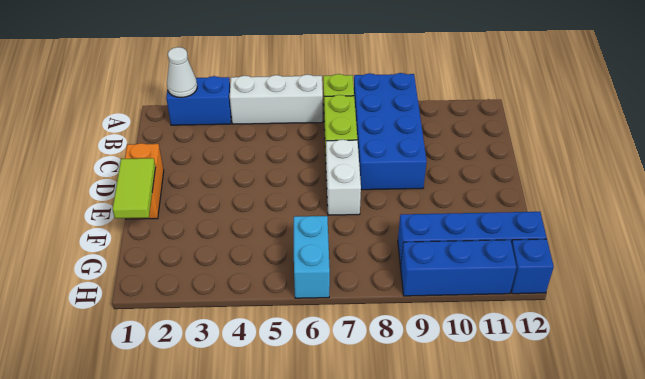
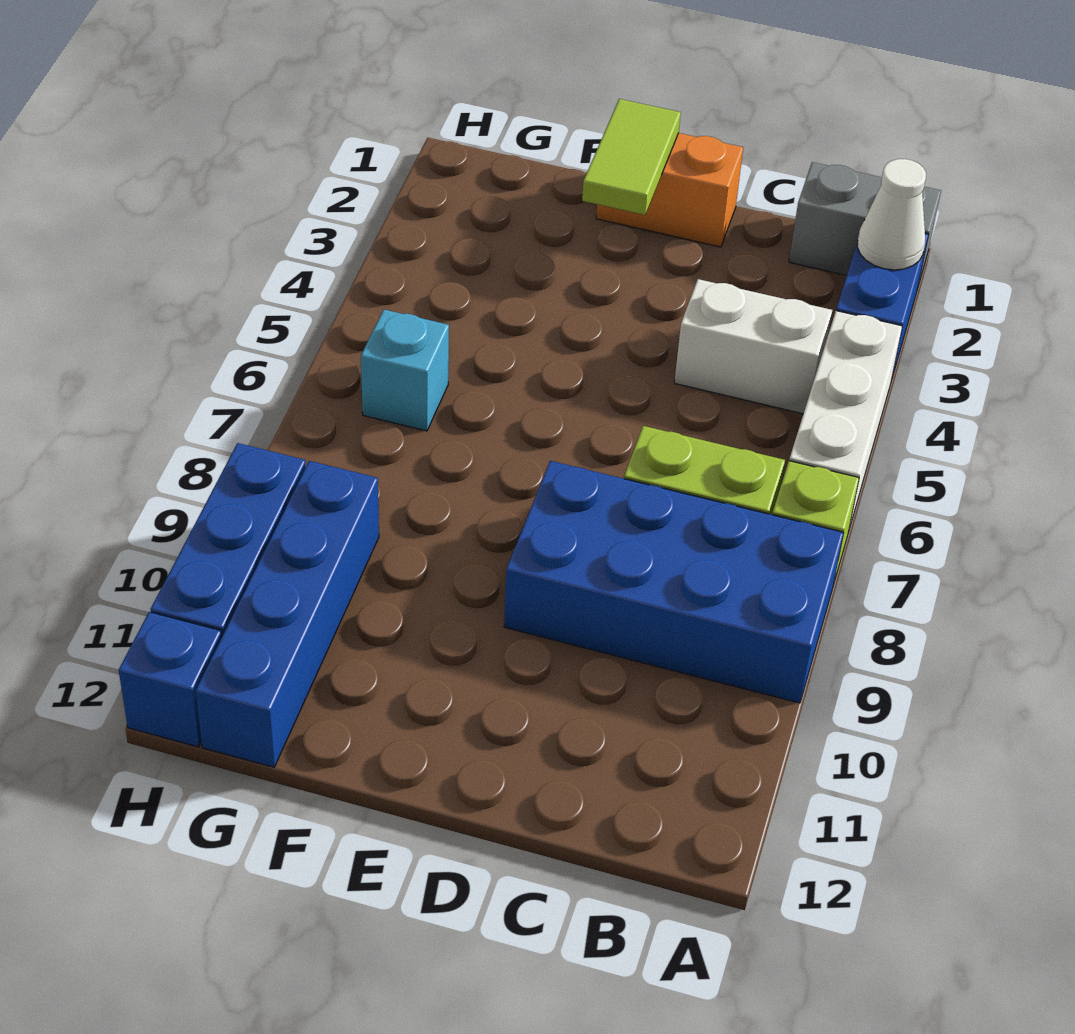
none -> grey 1x2 brick [789,162,941,286]
white 1x2 brick [326,139,361,215] -> white 1x2 brick moved to [674,279,832,414]
lime 1x2 tile [113,158,156,218] -> lime 1x2 tile turned to [582,99,681,215]
cyan 1x2 brick [294,216,330,298] -> cyan 1x1 brick [361,310,449,431]

